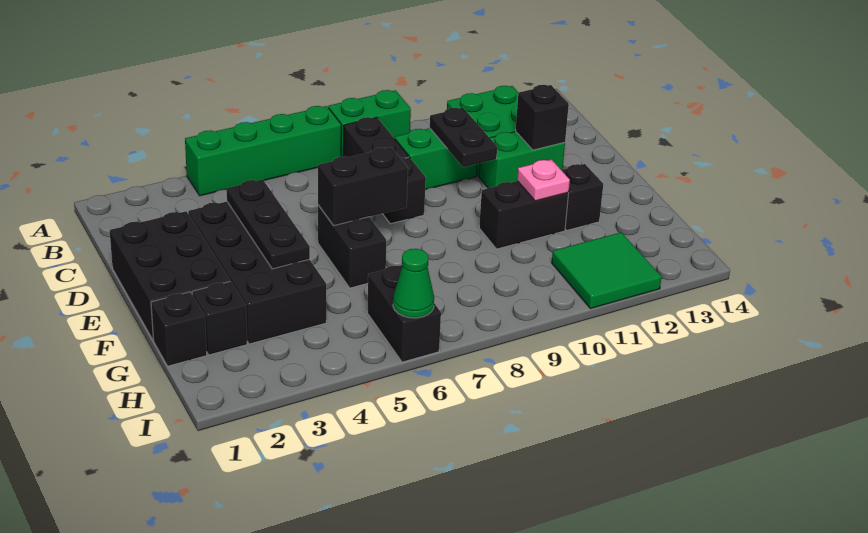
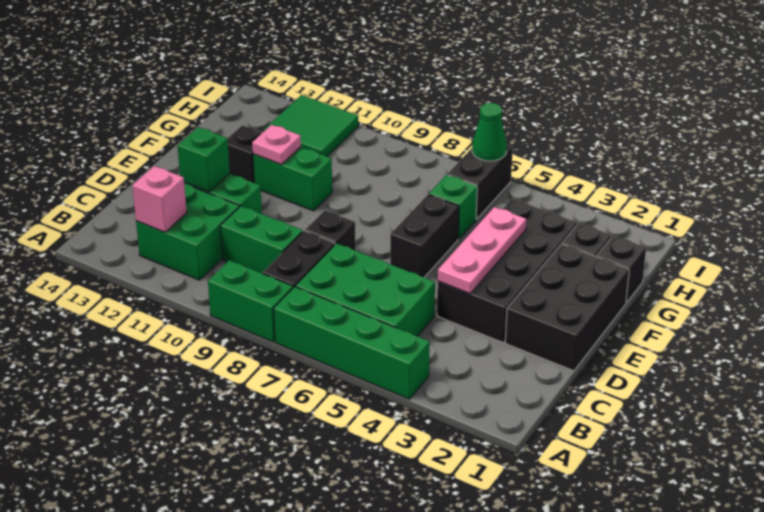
none -> green 2x3 brick [296,243,435,336]
none -> pink 1x1 brick [132,166,187,232]
black 1x2 plate [430,108,497,167] -> none
black 1x3 plate [226,179,310,269] -> pink 1x3 plate [438,207,526,293]
black 1x1 brick [516,85,569,150] -> green 1x1 brick [178,127,230,192]
black 1x2 brick [318,147,408,226] -> none
black 1x2 brick [479,181,569,249] -> green 1x2 brick [253,147,332,211]
none -> green 1x1 brick [429,175,477,239]

